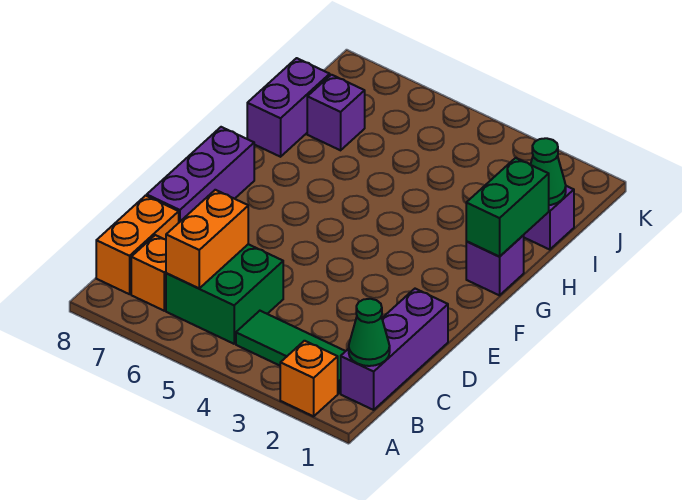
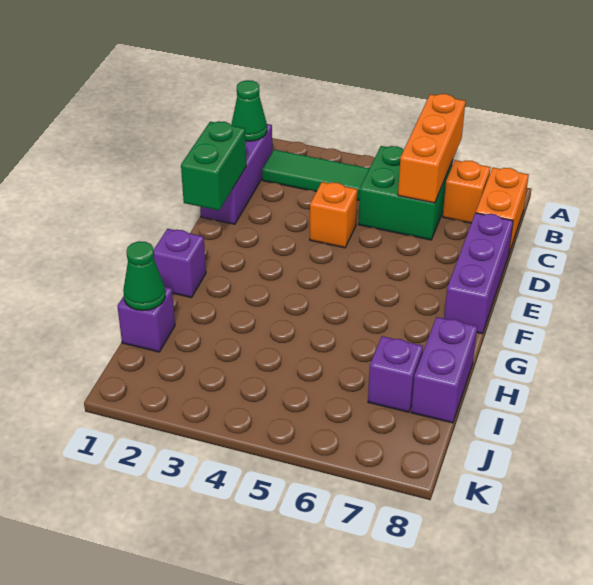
orange 1x1 brick [280,341,338,416] -> orange 1x1 brick moved to [310,182,357,248]
orange 1x2 brick [166,190,248,288] -> orange 1x3 brick [398,94,465,203]
green 1x2 brick [466,158,549,257] -> green 1x2 brick moved to [181,121,246,210]

